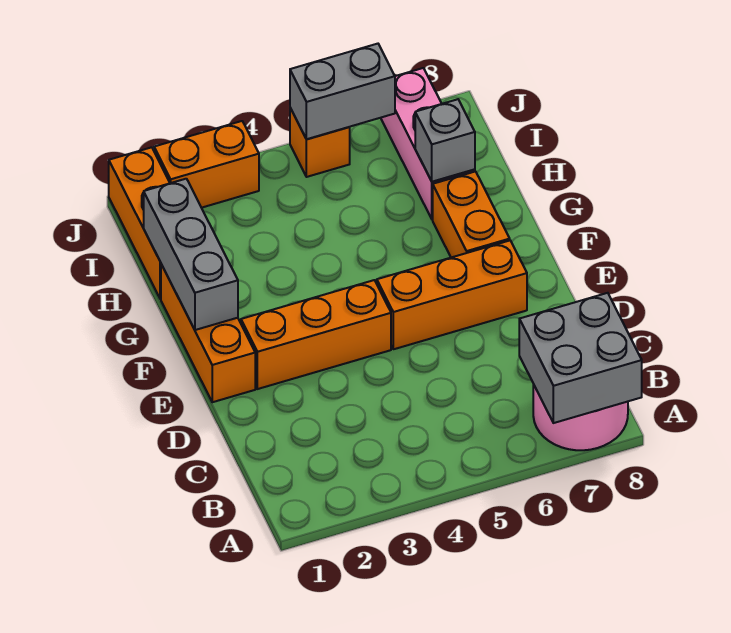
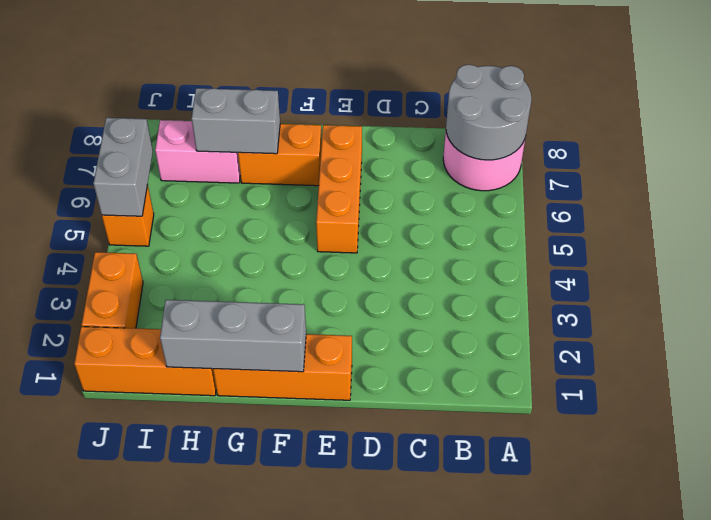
grey 2x2 brick [519,293,642,423] -> grey 2x2 round brick [446,64,531,160]
orange 1x3 brick [241,280,391,389] -> none
pink 1x3 brick [381,68,475,219] -> pink 1x2 brick [155,120,240,183]
grey 1x1 brick [415,99,475,182] -> grey 1x2 brick [192,88,281,154]

